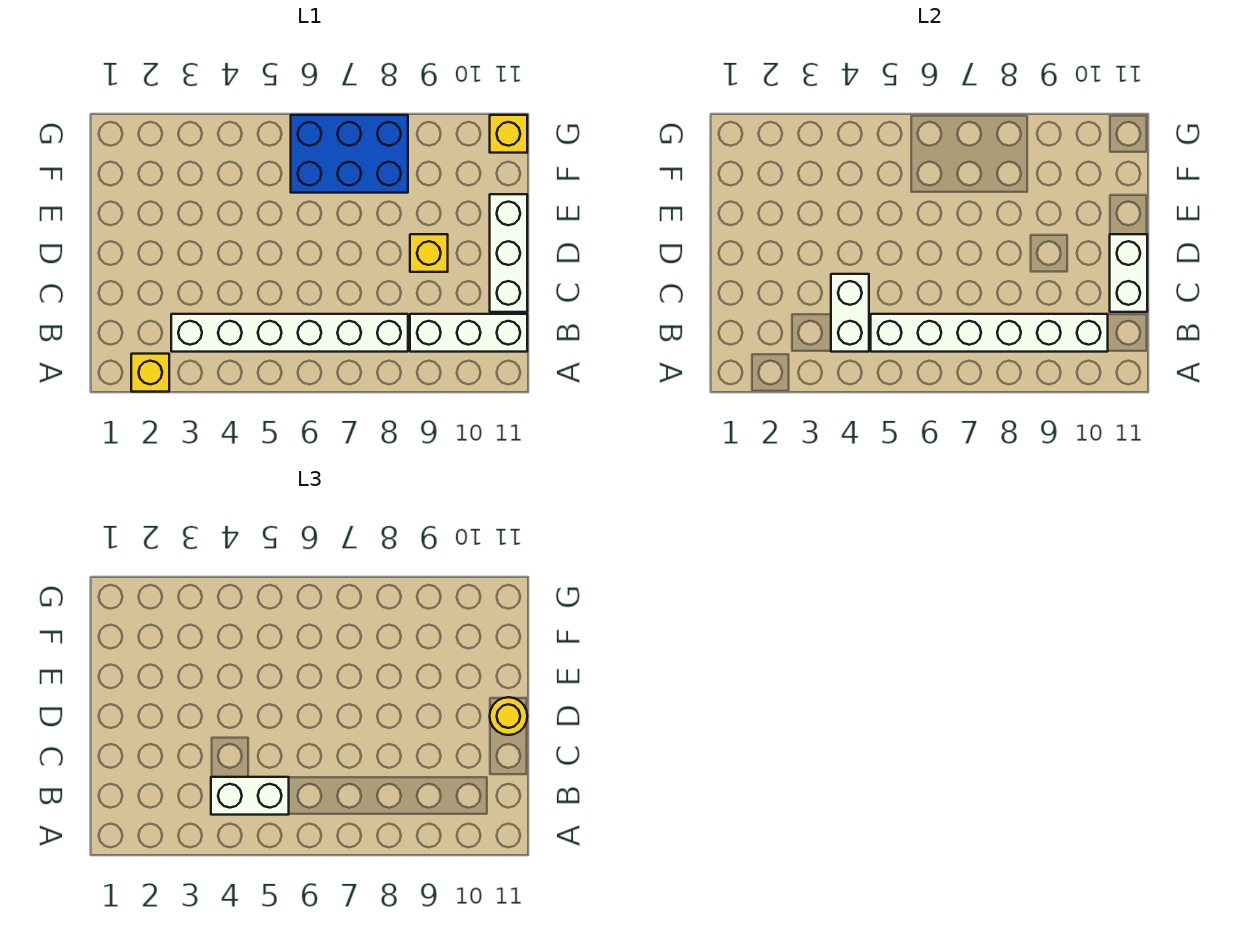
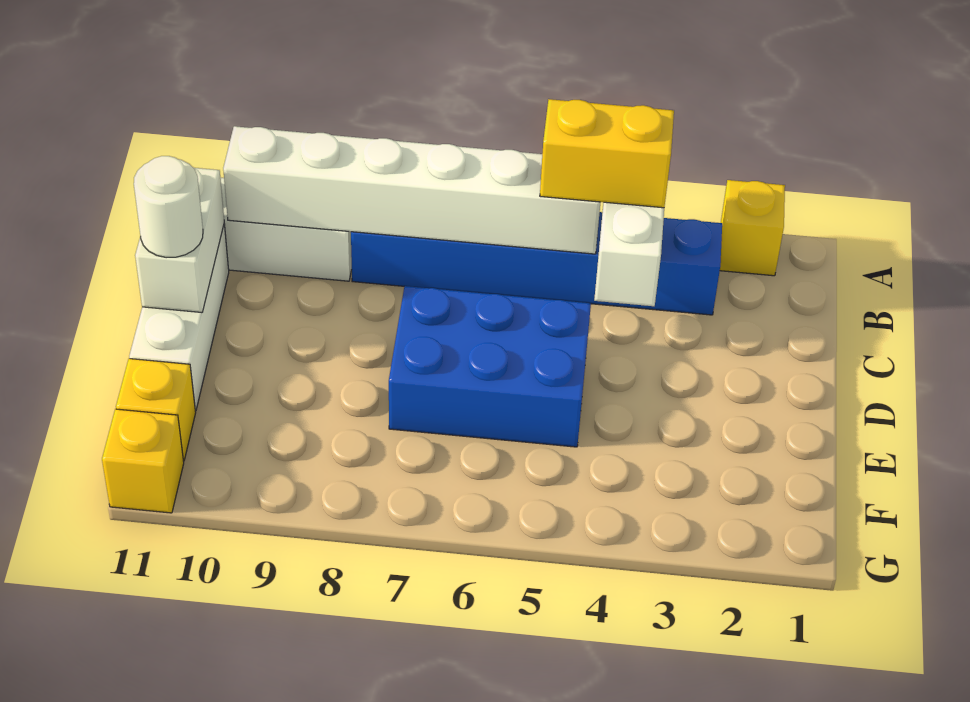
white 1x6 brick [171,314,408,352] -> blue 1x6 brick [351,212,722,315]
white 1x2 brick [211,777,289,815] -> yellow 1x2 brick [540,99,674,208]
yellow 1x1 brick [410,234,448,272] -> yellow 1x1 brick moved to [116,359,196,461]
yellow 1x1 round brick [490,697,527,735] -> white 1x1 round brick [134,156,203,258]
blue 2x3 brick [291,115,408,193] -> blue 2x3 brick moved to [389,286,591,447]

